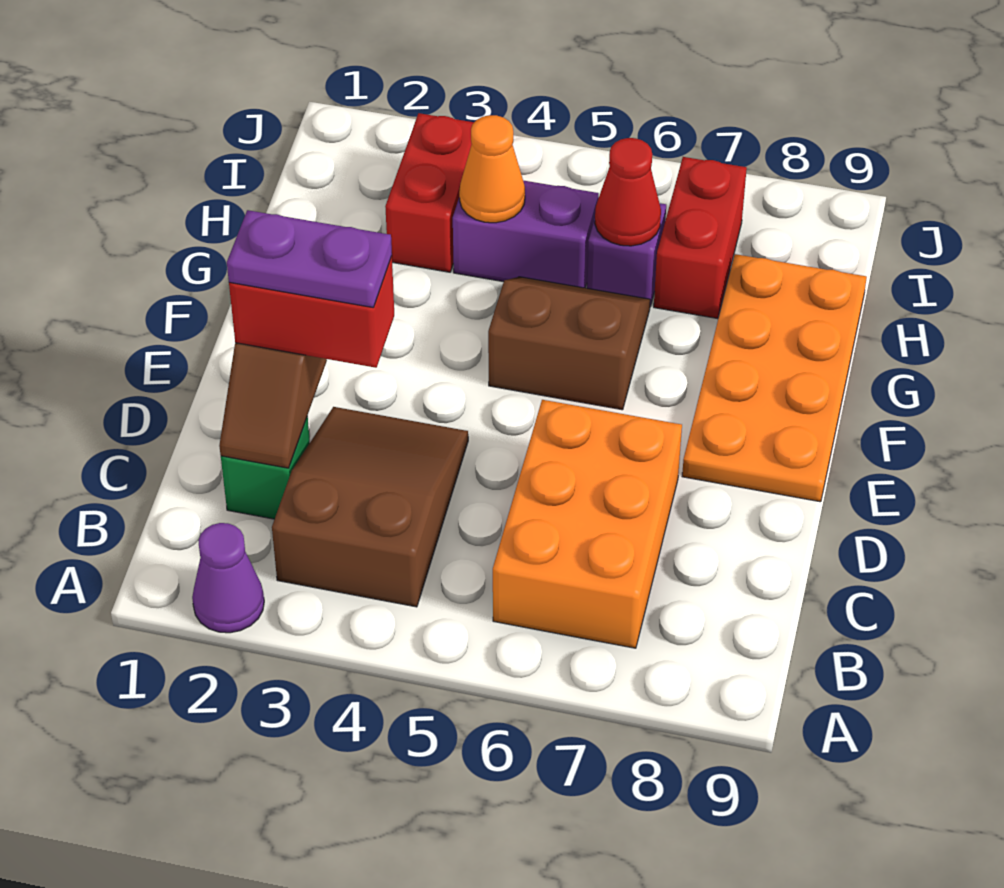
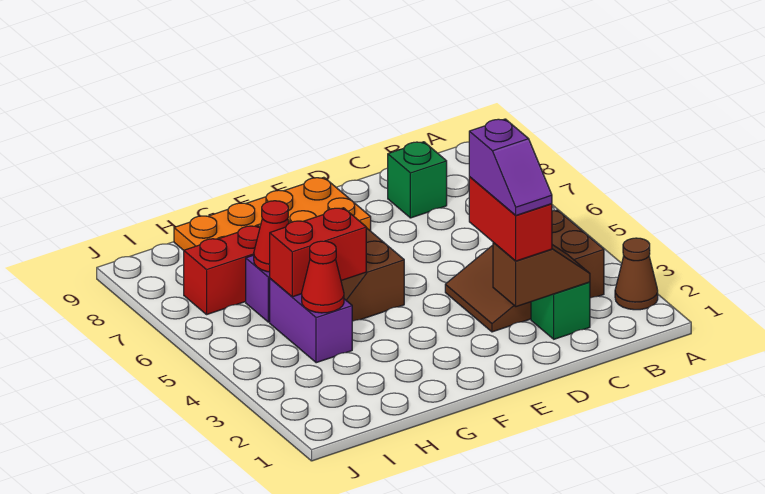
purple 1x1 cone [192,523,264,633] -> brown 1x1 cone [615,238,658,310]
orange 2x3 brick [493,400,682,648] -> none
none -> green 1x1 brick [388,142,447,218]
purple 1x2 plate [227,210,392,308] -> purple 1x2 slope [469,119,552,215]
red 1x2 brick [385,113,474,272] -> red 1x2 brick moved to [270,208,366,297]
orange 1x1 cone [459,115,525,223] -> red 1x1 cone [302,241,344,313]

